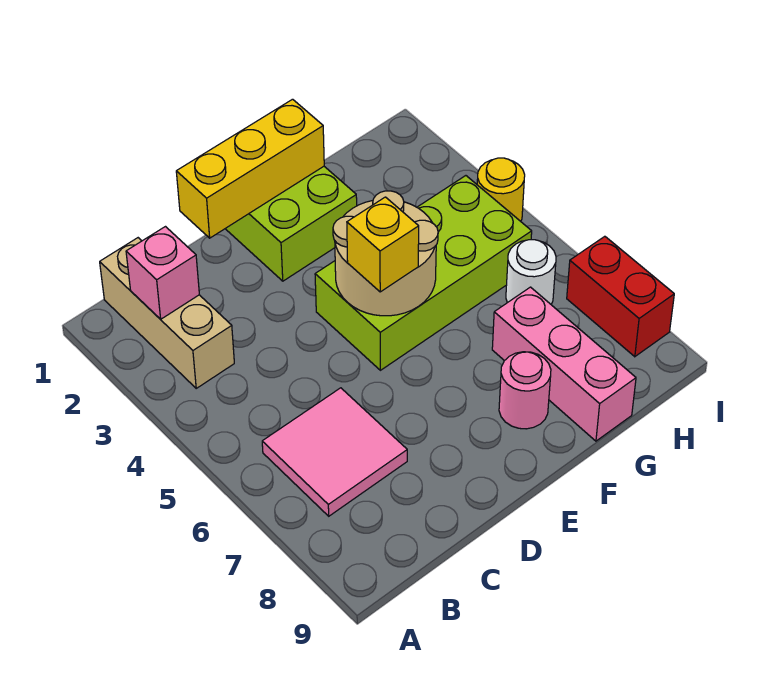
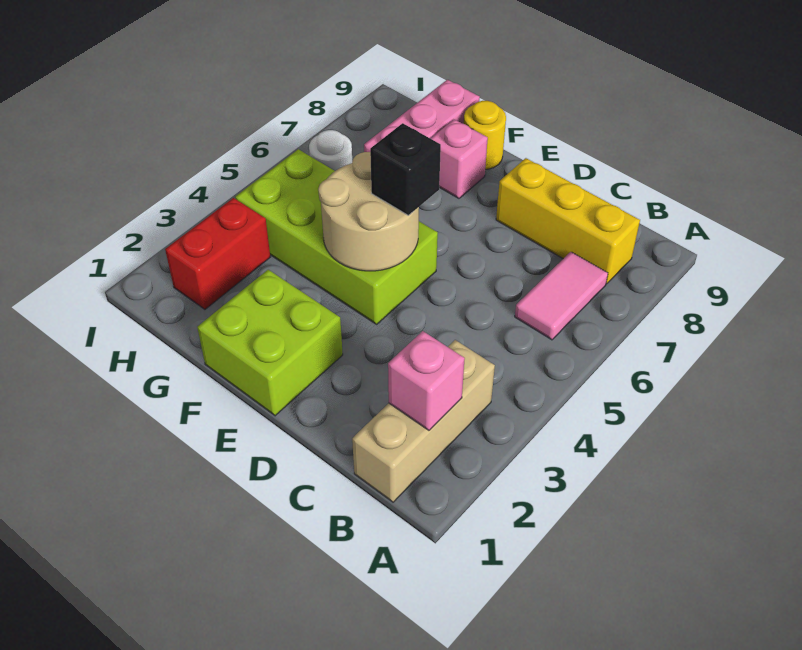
pink 2x2 tile [262,388,407,516] -> pink 1x2 tile [515,252,608,340]
yellow 1x3 brick [176,99,324,238] -> yellow 1x3 brick moved to [496,158,640,284]
yellow 1x1 brick [347,197,419,292] -> black 1x1 brick [370,123,441,216]
pink 1x1 round brick [499,352,551,429] -> pink 1x1 brick [431,119,488,198]
yellow 1x1 round brick [477,158,525,221] -> yellow 1x1 round brick moved to [464,101,506,169]
red 1x2 brick [567,236,674,357] -> red 1x2 brick moved to [165,198,270,309]

